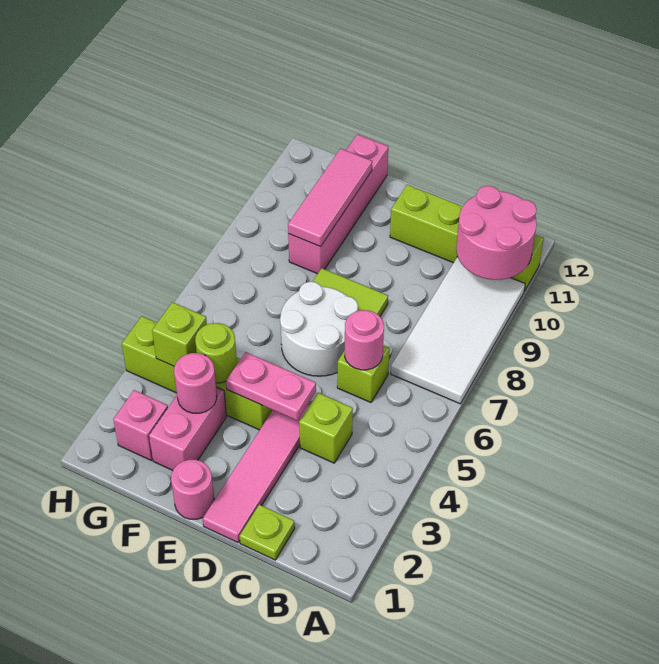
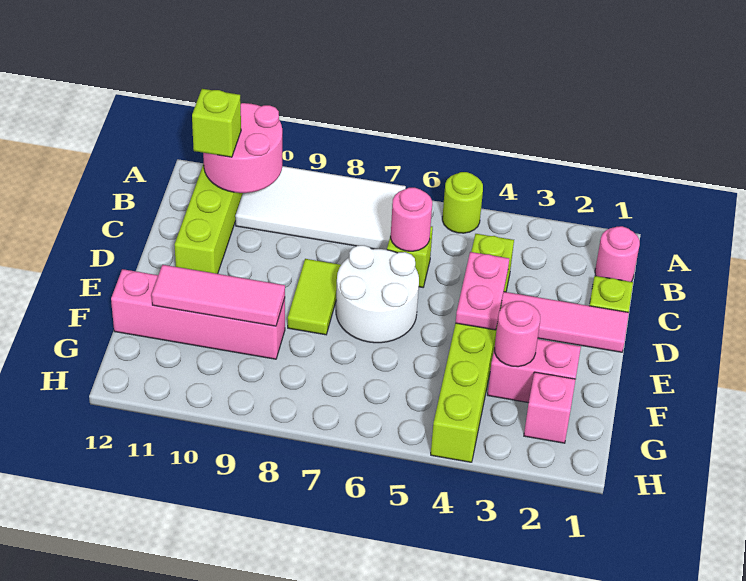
pink 1x1 round brick [171,460,214,519] -> pink 1x1 round brick moved to [595,226,640,282]
lime 1x1 round brick [195,323,237,383] -> lime 1x1 round brick moved to [442,172,483,233]
lime 1x1 brick [152,302,207,366] -> lime 1x1 brick moved to [192,89,241,157]

